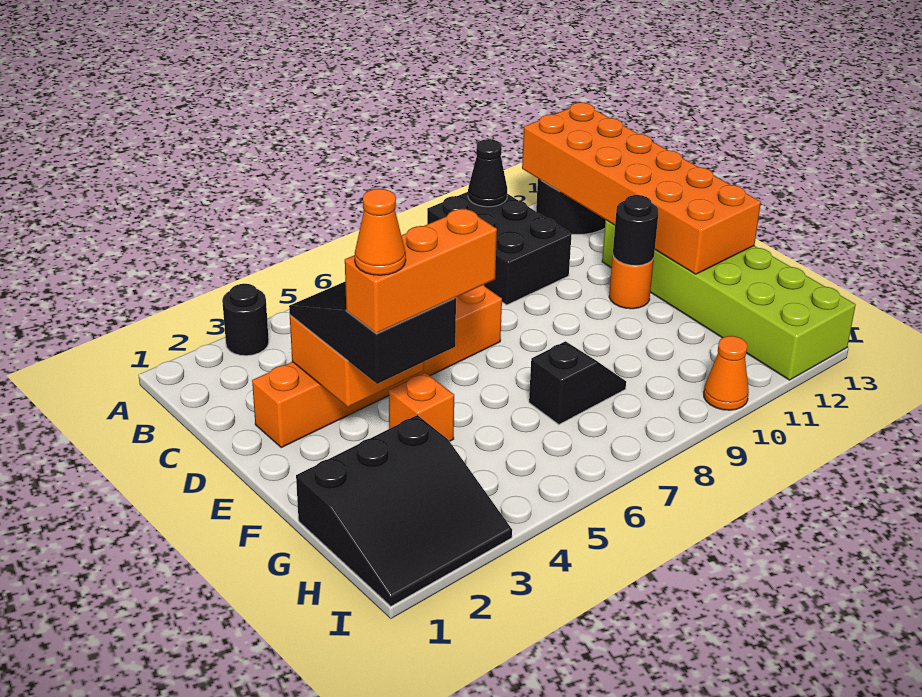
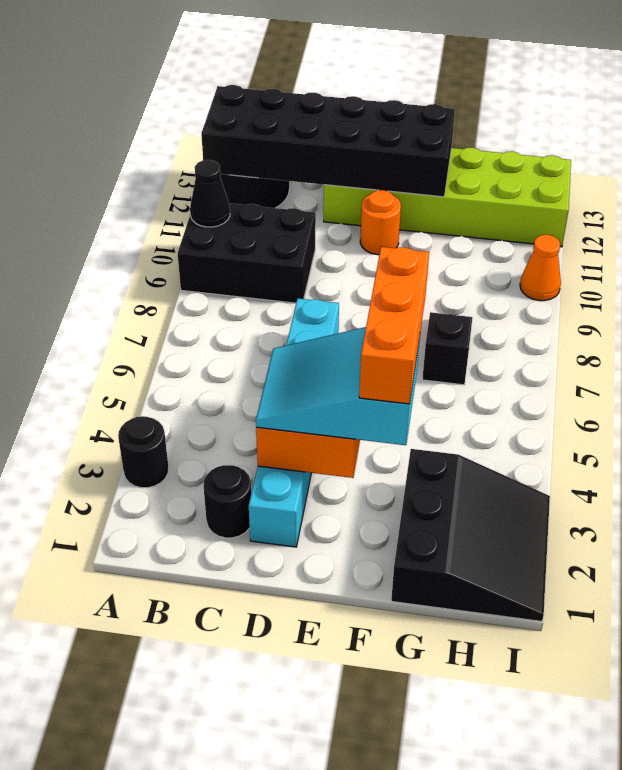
orange 2x6 brick [522,102,761,274] -> black 2x6 brick [201,85,455,197]
orange 1x6 brick [252,285,502,448] -> cyan 1x6 brick [249,298,339,547]
black 2x3 slope [289,282,456,384] -> cyan 2x3 slope [256,327,420,445]
black 1x1 round brick [613,195,658,266] -> black 1x1 round brick moved to [203,465,251,538]
orange 1x1 cone [355,189,406,275] -> none
orange 1x1 brick [389,373,454,441] -> none

